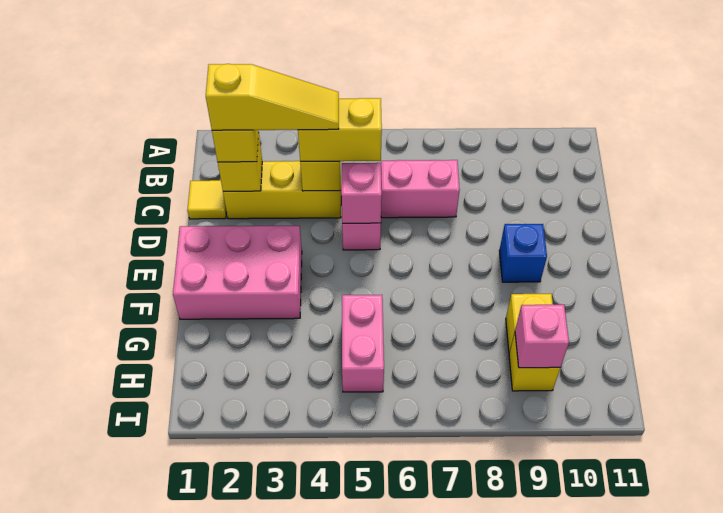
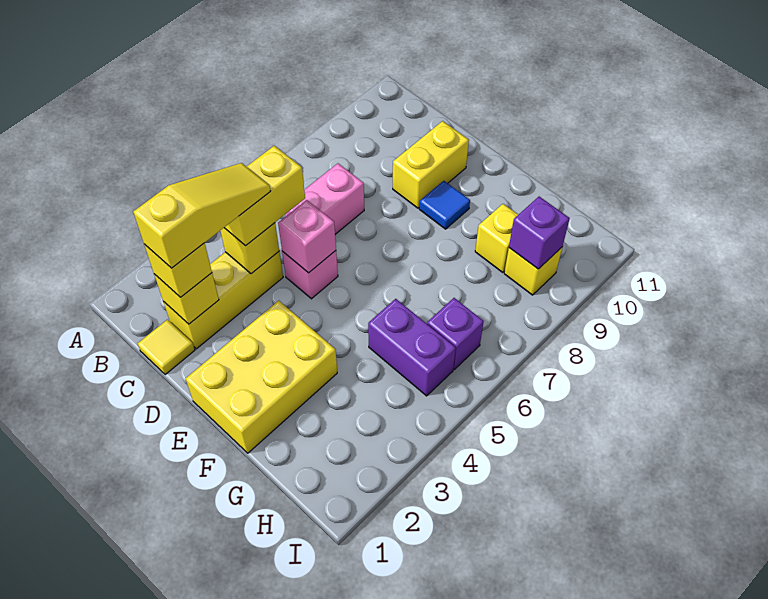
none -> yellow 1x2 brick [393,121,469,208]
pink 2x3 brick [173,226,302,319] -> yellow 2x3 brick [186,301,337,453]
blue 1x1 brick [499,224,547,282] -> blue 1x1 tile [419,181,470,229]
pink 1x2 brick [342,295,384,392] -> purple 1x2 brick [368,299,456,396]
none -> purple 1x1 brick [427,298,484,369]
pink 1x1 brick [515,305,569,368] -> purple 1x1 brick [509,197,570,269]

